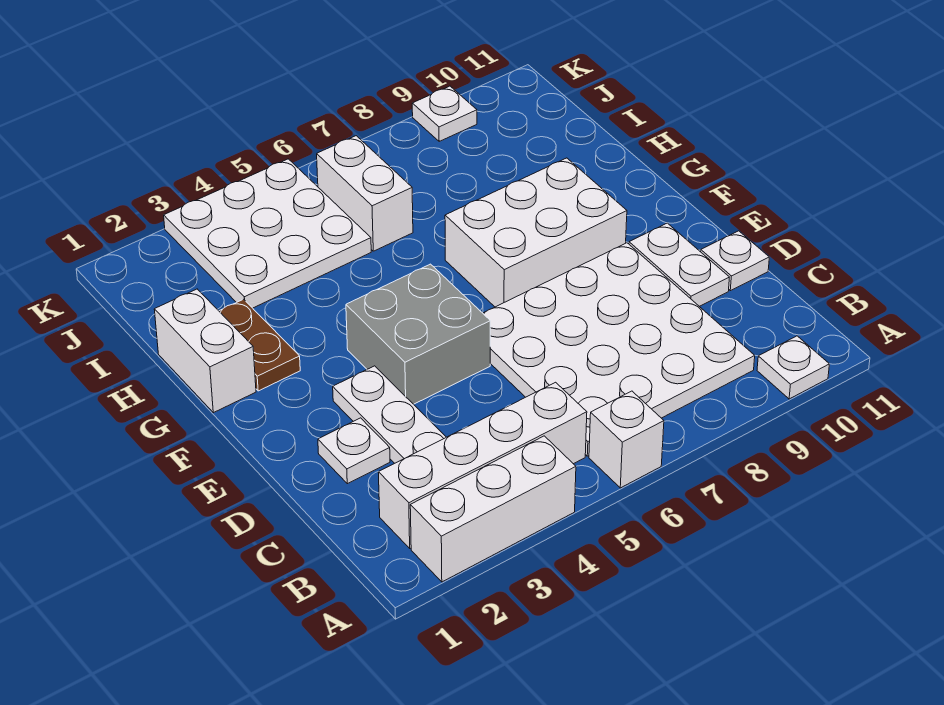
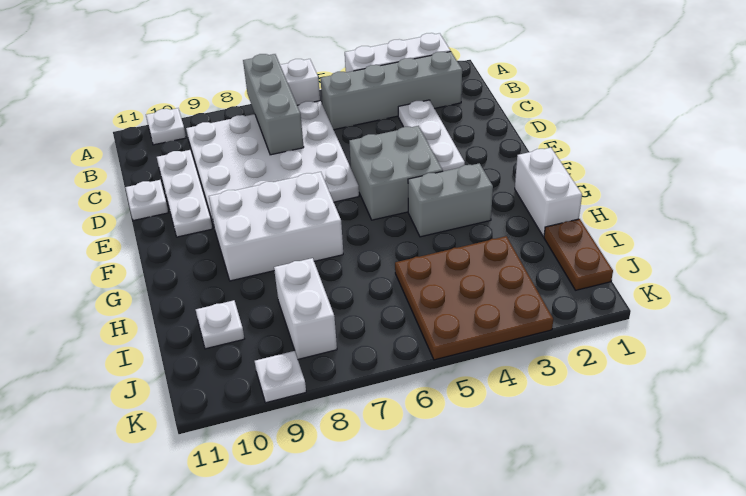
none -> grey 1x3 brick [243,54,304,155]
white 1x4 brick [378,382,587,548] -> grey 1x4 brick [321,52,462,130]
white 1x1 plate [318,418,390,484] -> white 1x1 plate moved to [196,300,244,349]
white 1x2 plate [629,223,729,306] -> white 1x3 plate [157,150,212,237]
brown 1x2 plate [219,299,300,391] -> brown 1x2 plate moved to [544,219,613,290]
none -> grey 1x2 brick [408,163,493,237]
white 3x3 plate [164,159,371,308] -> brown 3x3 plate [395,236,553,360]
white 1x2 brick [317,136,413,251] -> white 1x2 brick moved to [274,258,337,359]

